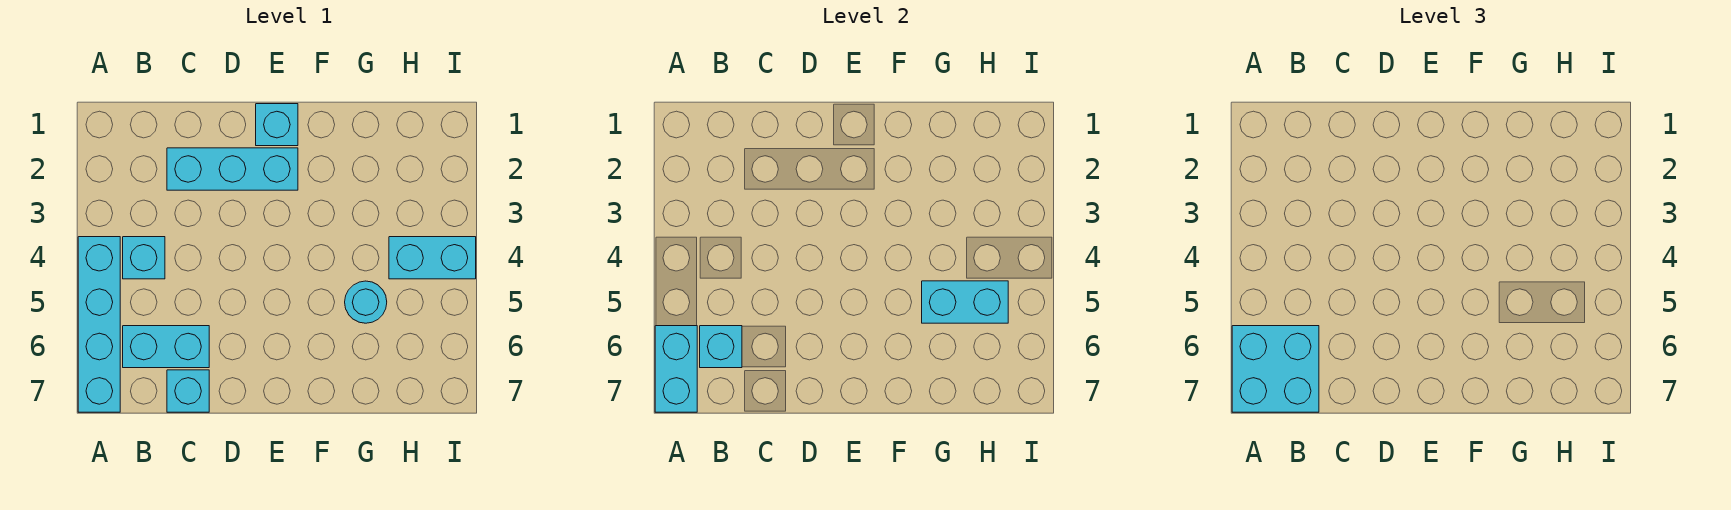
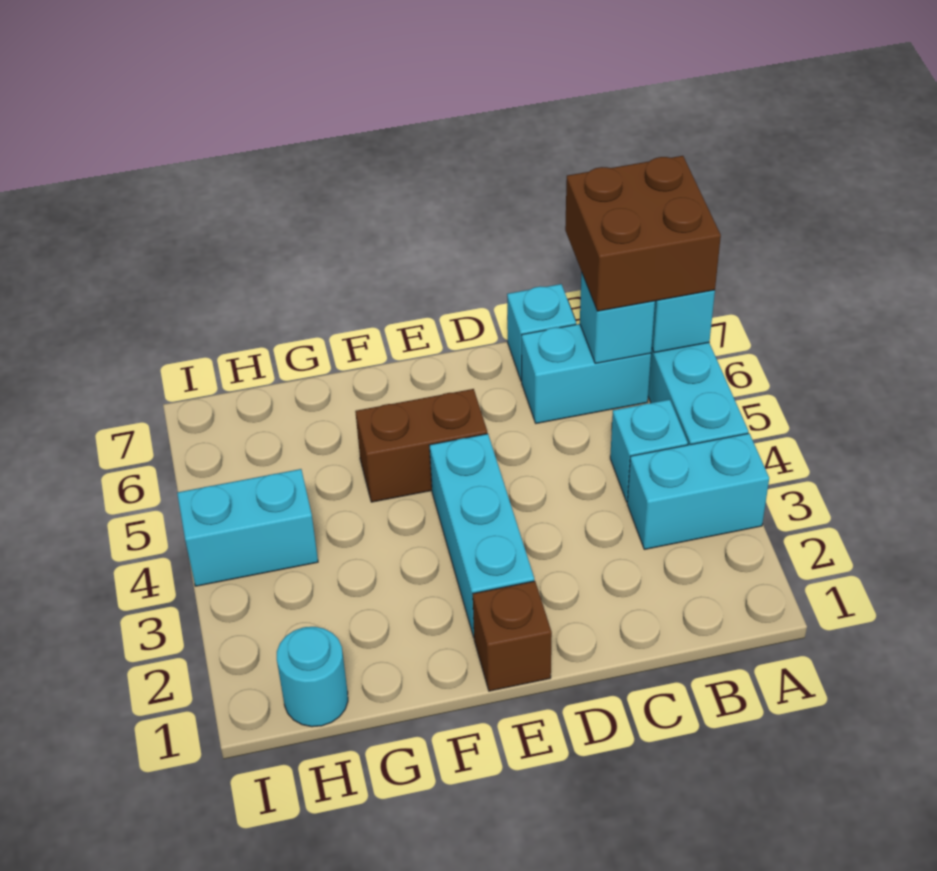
cyan 2x2 brick [1232,326,1319,412] -> brown 2x2 brick [565,156,721,311]
cyan 1x3 brick [167,148,298,190] -> cyan 1x3 brick turned to [429,434,534,637]
cyan 1x1 brick [256,104,298,146] -> brown 1x1 brick [473,581,552,691]
none -> brown 1x2 brick [355,389,487,502]
cyan 1x1 round brick [345,281,387,323] -> cyan 1x1 round brick moved to [277,627,348,727]
cyan 1x2 brick [922,281,1008,323] -> cyan 1x2 brick moved to [627,433,769,549]

